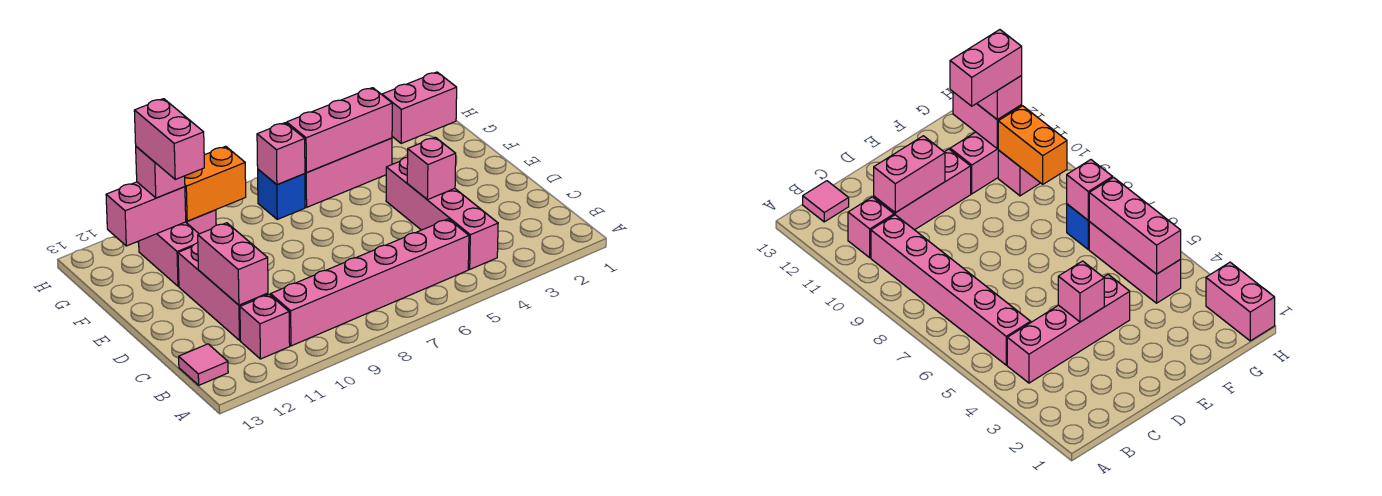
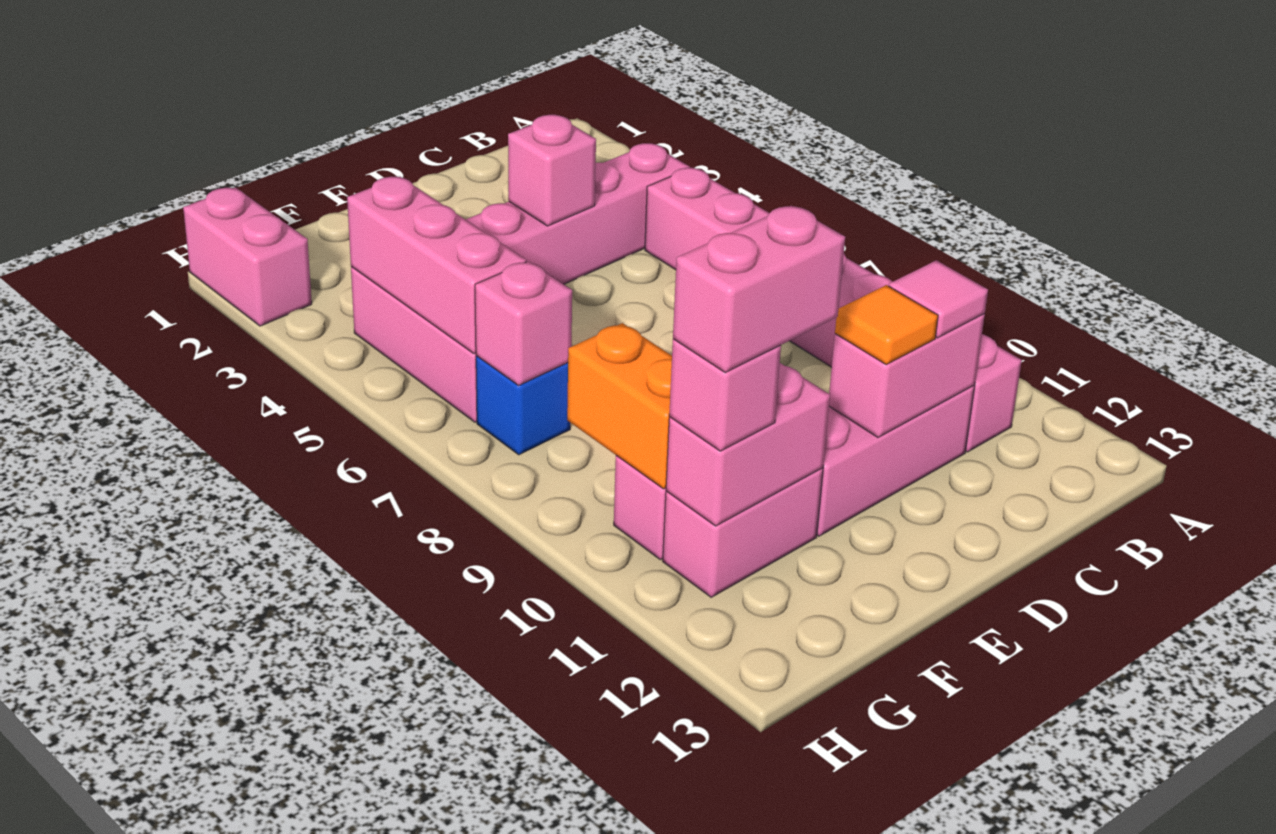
pink 1x1 tile [179,344,228,385] -> pink 1x1 tile moved to [889,260,988,338]
none -> orange 1x1 tile [835,285,938,364]
pink 1x2 brick [106,182,186,246] -> pink 1x2 brick turned to [666,363,830,526]

